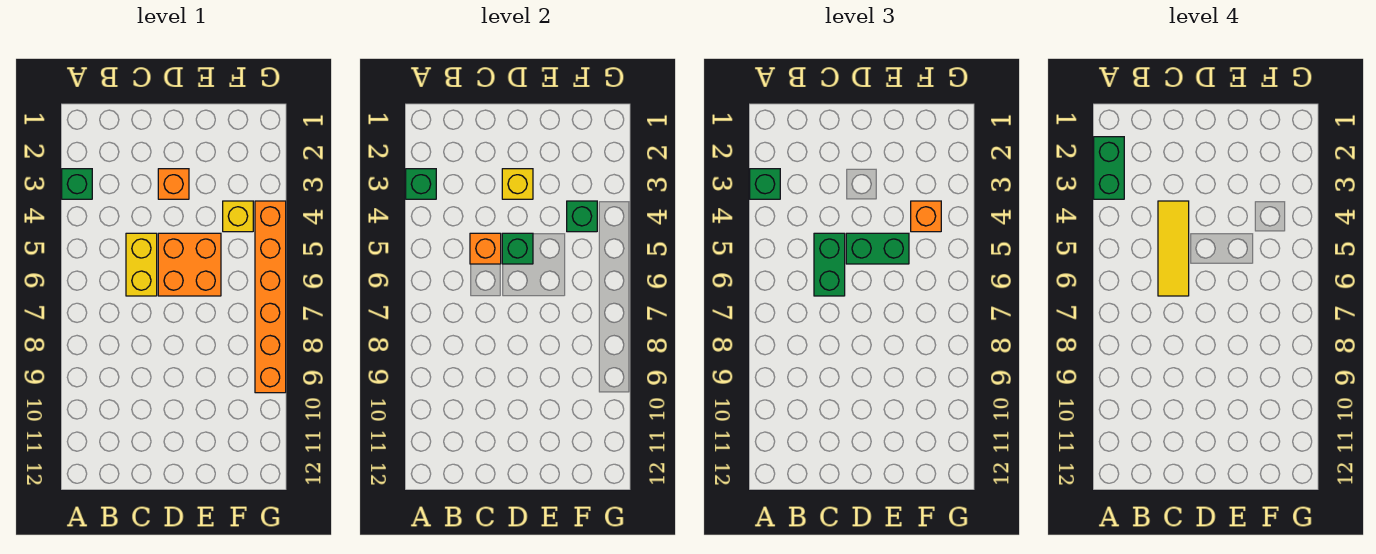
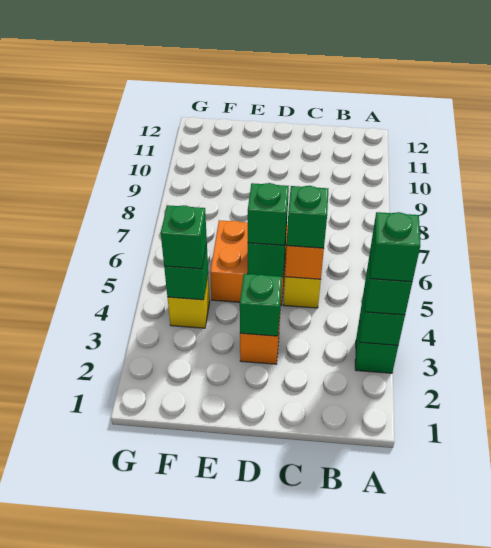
green 1x2 brick [1094,137,1124,199] -> green 1x1 brick [370,212,420,282]
yellow 1x3 tile [1158,201,1189,296] -> none
green 1x2 brick [814,233,845,296] -> green 1x1 brick [287,186,328,248]
yellow 1x1 brick [502,169,533,199] -> green 1x1 brick [240,274,282,336]
green 1x2 brick [846,233,909,264] -> green 1x1 brick [248,183,289,245]
orange 1x1 brick [911,201,941,232] -> green 1x1 brick [161,205,207,269]
orange 1x6 brick [255,201,286,393] -> none

